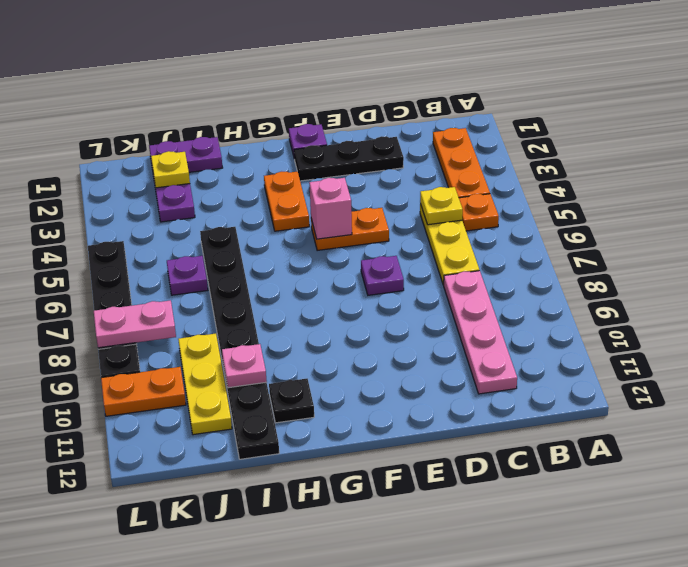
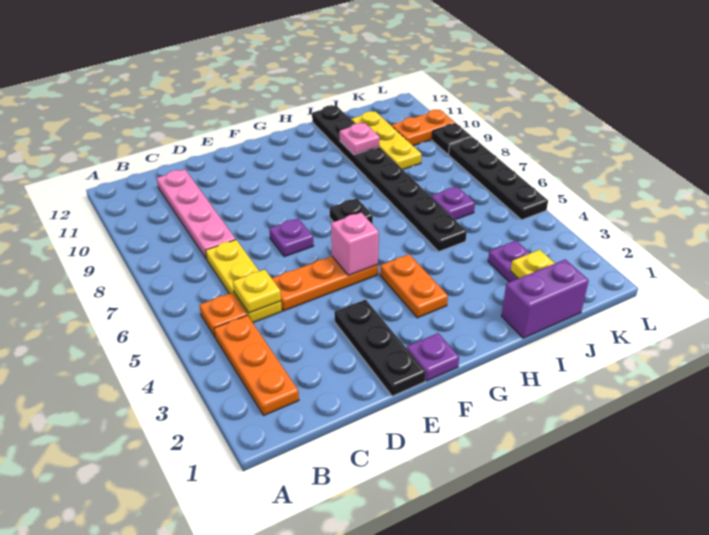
black 1x3 plate [294,136,404,181] -> black 1x3 plate turned to [334,299,426,396]
orange 1x2 plate [311,208,389,251] -> orange 1x3 plate [272,256,378,311]
black 1x1 plate [269,379,314,423] -> black 1x1 plate moved to [330,198,373,225]
purple 1x2 plate [149,137,223,172] -> purple 1x2 brick [501,259,589,338]
pink 1x2 plate [94,300,176,348] -> none

